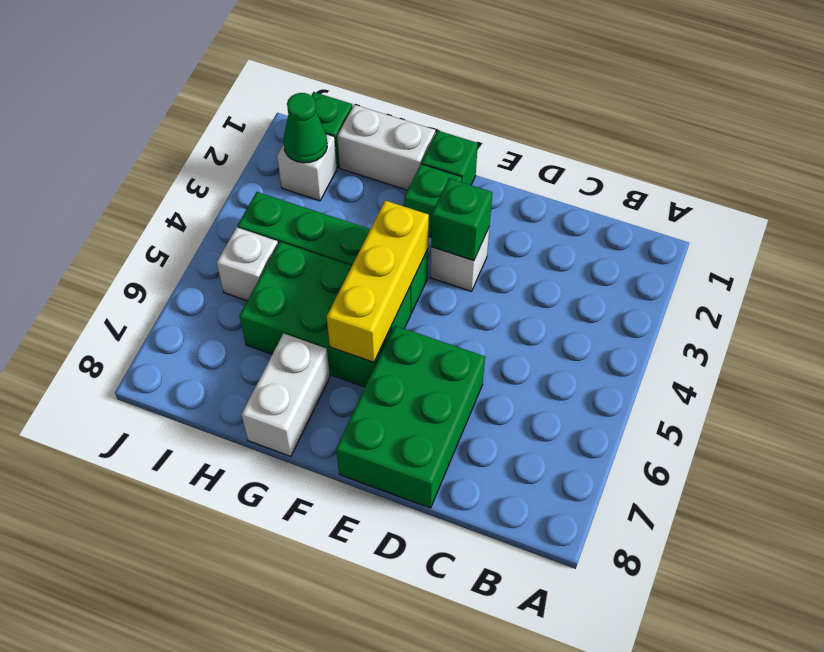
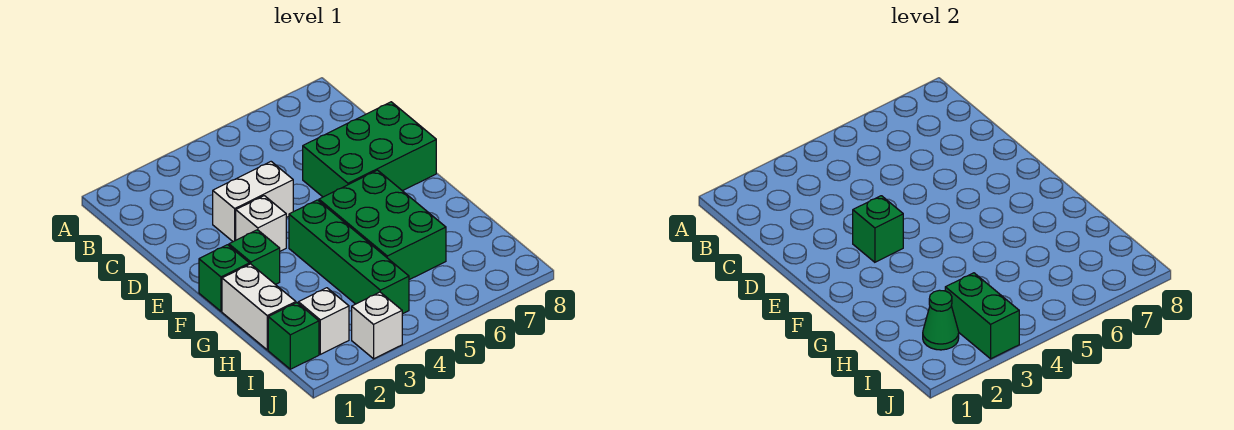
yellow 1x3 brick [327,200,429,362] -> none
white 1x2 brick [242,334,330,456] -> white 1x2 brick moved to [213,162,293,242]
none -> green 1x2 brick [945,273,1019,359]
white 1x1 brick [217,227,278,301] -> white 1x1 brick moved to [352,292,402,359]

